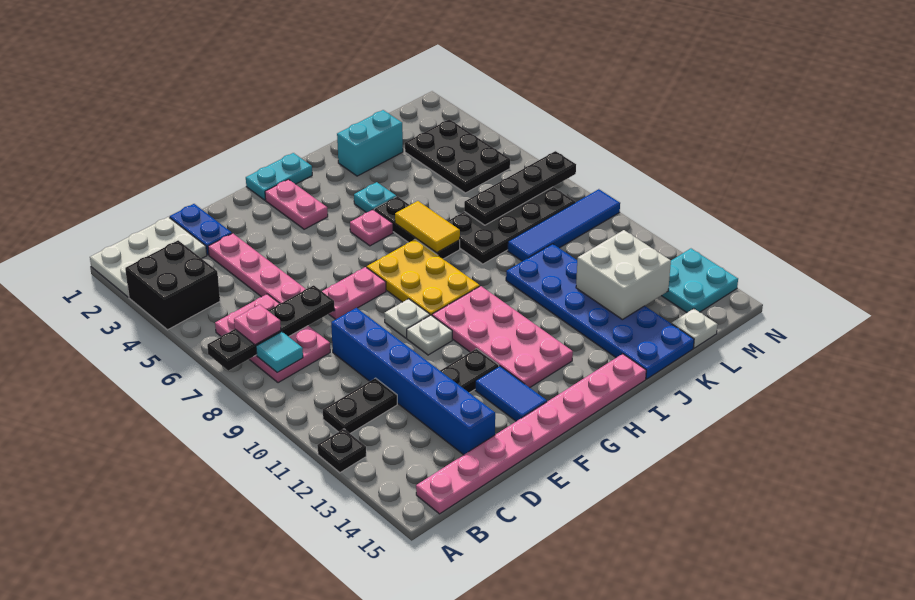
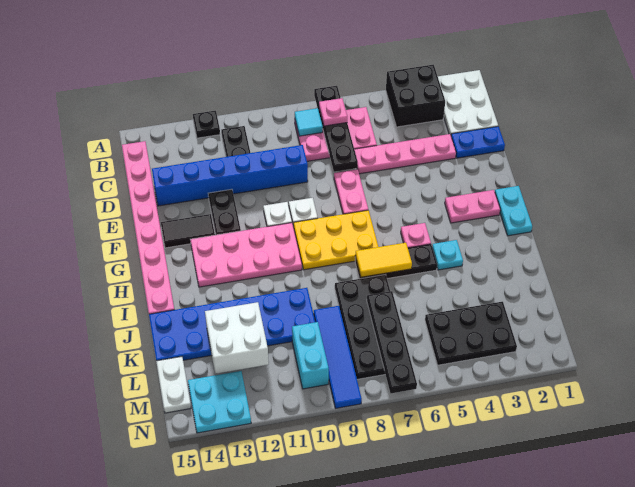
blue 1x2 tile [475,366,547,421] -> black 1x2 tile [161,214,215,248]
cyan 1x2 brick [337,110,403,176] -> cyan 1x2 brick moved to [292,322,329,389]
white 1x1 plate [672,309,718,348] -> white 1x2 plate [156,357,191,413]

